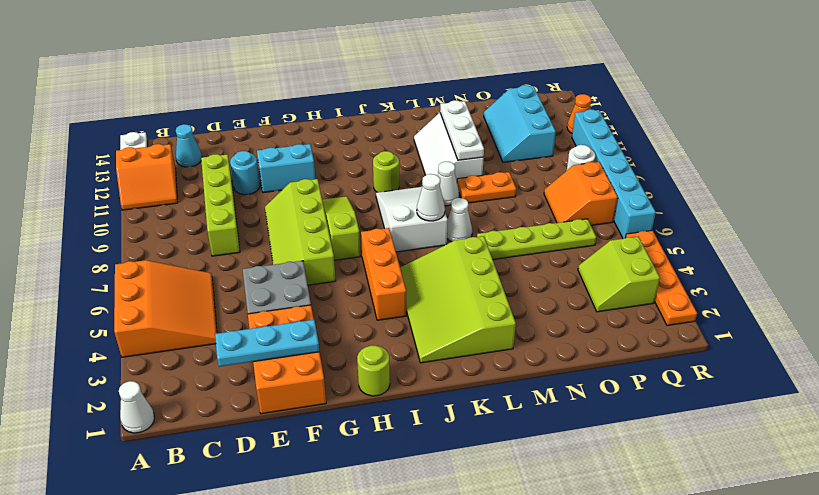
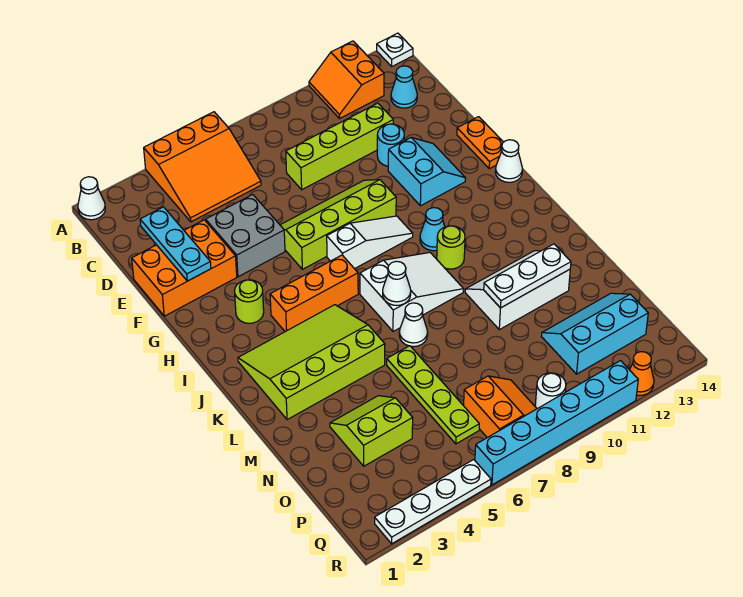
lime 1x1 round brick [357,345,390,396] -> lime 1x1 round brick moved to [235,280,264,323]
lime 1x3 slope [322,196,360,260] -> white 1x3 slope [327,216,413,269]
none -> cyan 1x1 cone [420,208,445,251]
white 1x1 cone [438,162,459,206] -> white 1x1 cone moved to [495,140,523,182]
orange 1x2 plate [457,172,516,203] -> orange 1x2 plate moved to [457,117,503,169]
lime 2x2 slope [578,237,660,312] -> lime 2x2 slope moved to [330,396,413,466]
orange 2x2 slope [544,162,618,225] -> orange 2x2 slope turned to [464,376,537,438]
orange 1x4 plate [626,230,697,326] -> white 1x4 plate [375,460,491,544]

